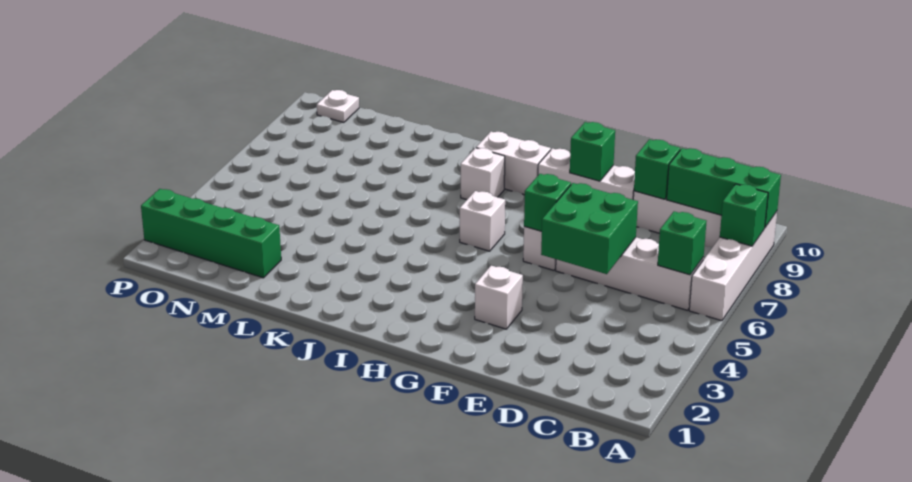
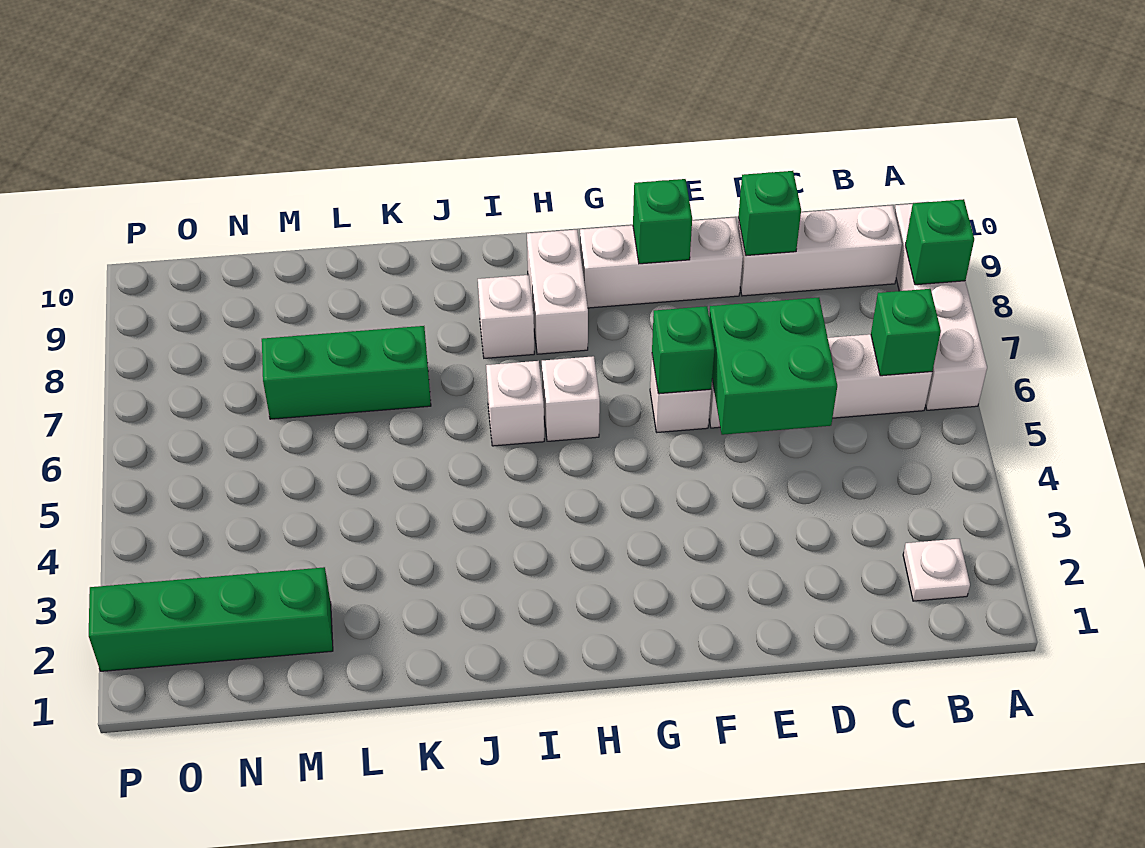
green 1x3 brick [667,148,781,227] -> green 1x3 brick moved to [262,326,431,419]
white 1x1 brick [475,266,523,329] -> white 1x1 brick moved to [486,361,544,446]
white 1x2 brick [476,132,551,195] -> white 1x2 brick turned to [527,230,588,354]
white 1x1 plate [317,90,359,122] -> white 1x1 plate moved to [903,539,970,601]

